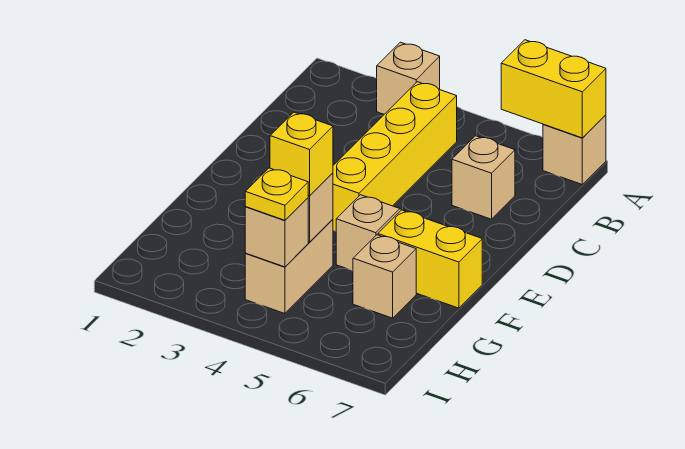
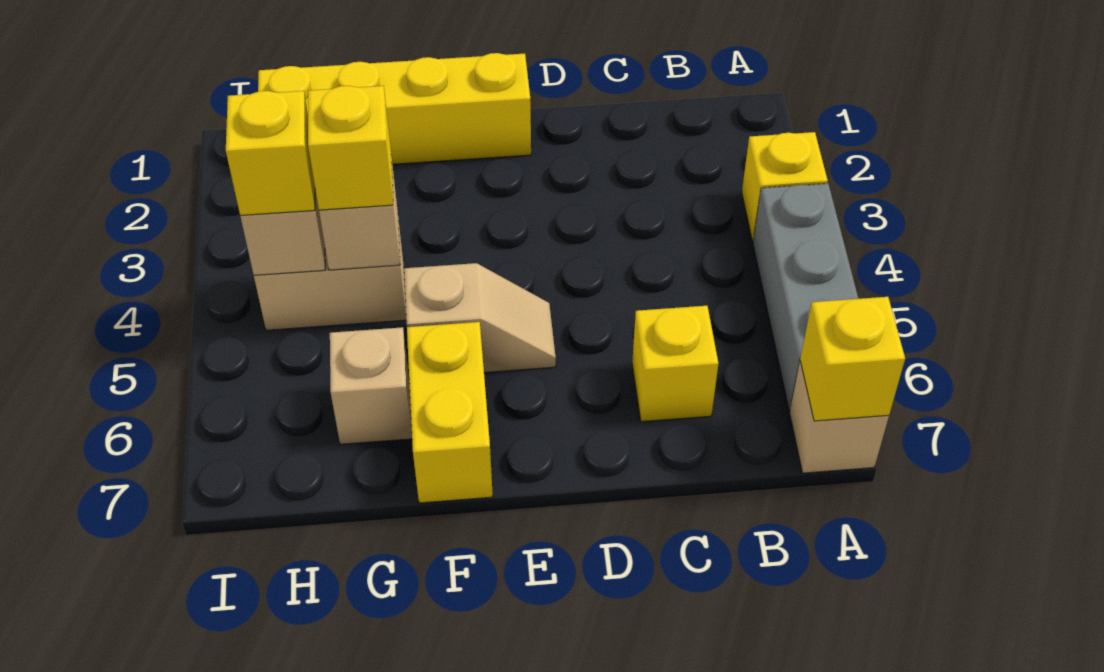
tan 1x1 brick [377,42,440,114] -> yellow 1x1 brick [742,132,828,241]
none -> grey 1x3 brick [753,183,858,410]
yellow 1x2 brick [501,40,606,138] -> yellow 1x1 brick [800,297,905,421]
yellow 1x4 brick [333,82,457,231] -> yellow 1x4 brick moved to [258,53,531,164]
tan 1x1 brick [452,136,515,219] -> yellow 1x1 brick [632,306,718,422]
yellow 1x1 plate [245,168,308,220] -> yellow 1x1 brick [226,91,315,215]

